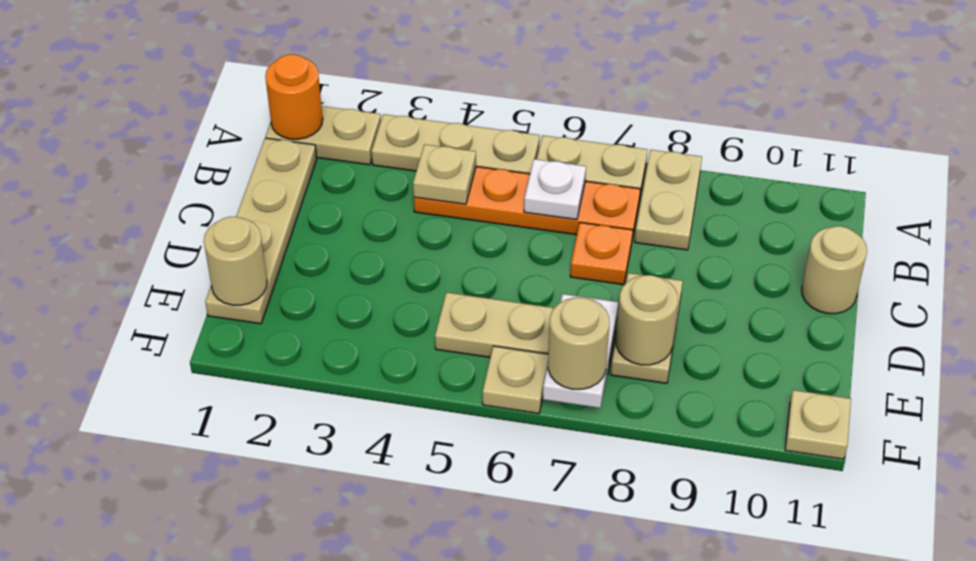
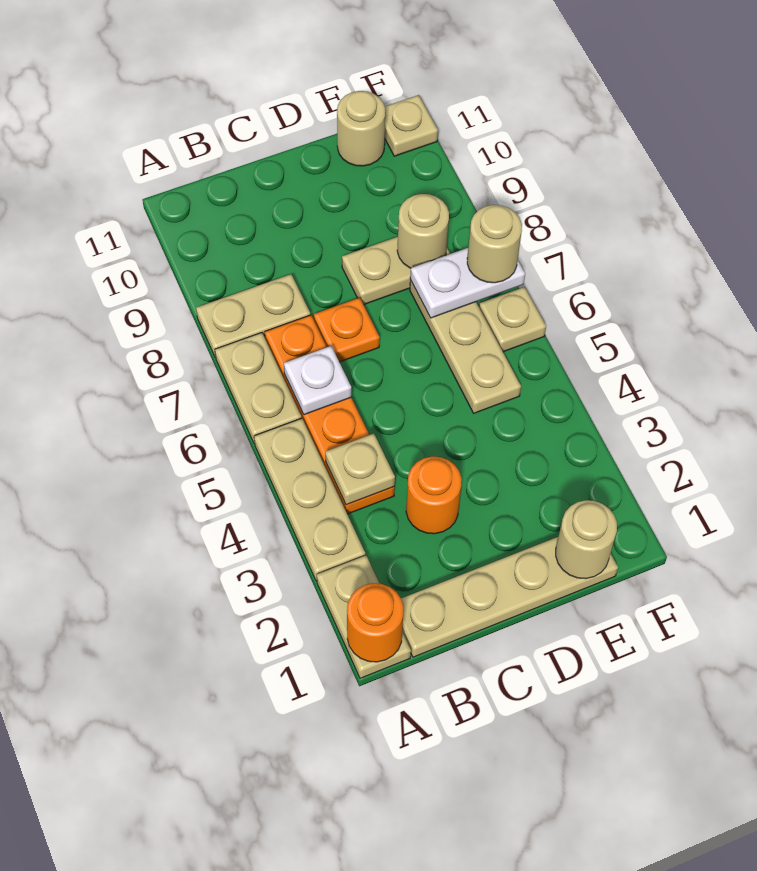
none -> orange 1x1 round brick [406,456,462,534]
tan 1x1 round brick [802,226,867,314] -> tan 1x1 round brick moved to [337,91,385,166]

